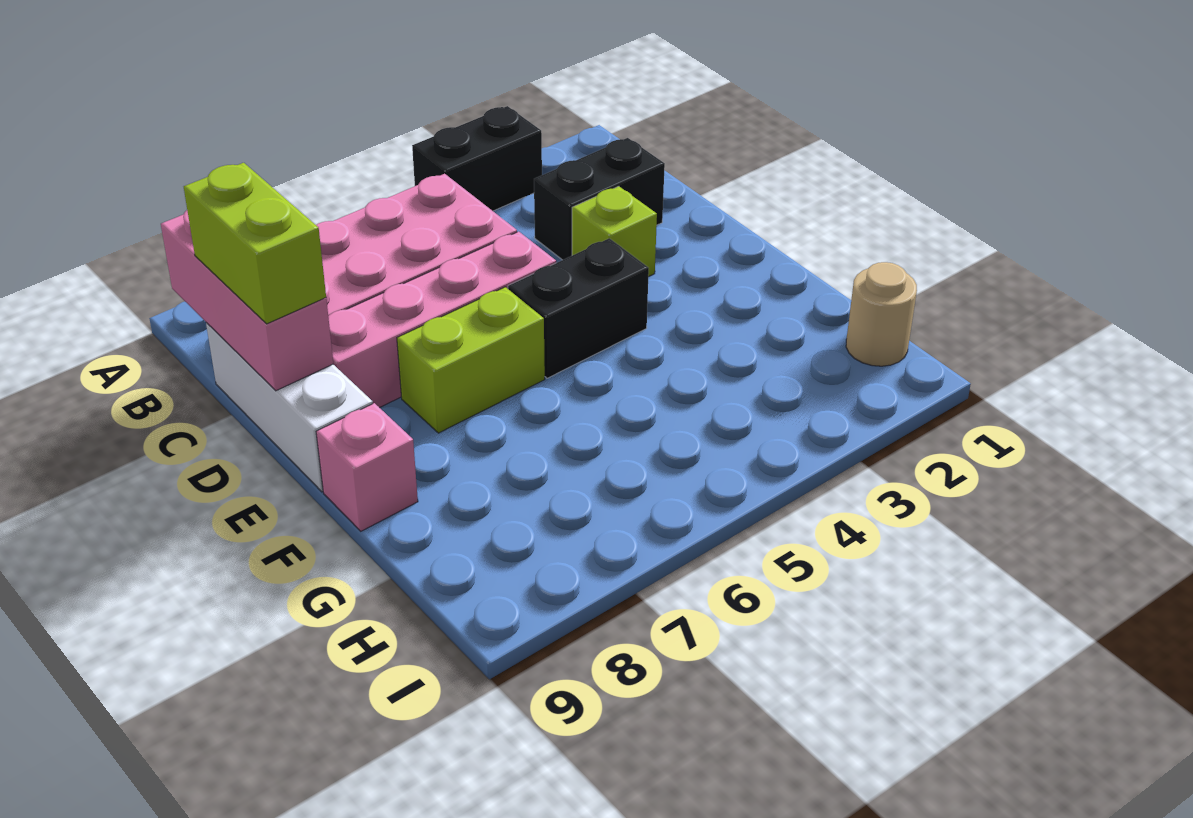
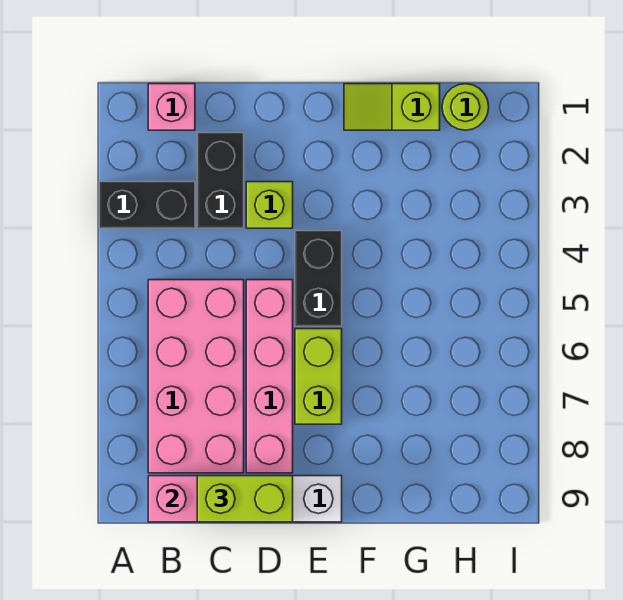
black 1x2 brick [412,106,542,211] -> black 1x2 brick turned to [99,182,195,228]
none -> lime 1x2 slope [344,84,440,130]
pink 1x1 brick [316,403,418,531] -> pink 1x1 brick moved to [148,84,195,130]
tan 1x1 round brick [846,262,917,366] -> lime 1x1 round brick [442,84,489,130]

